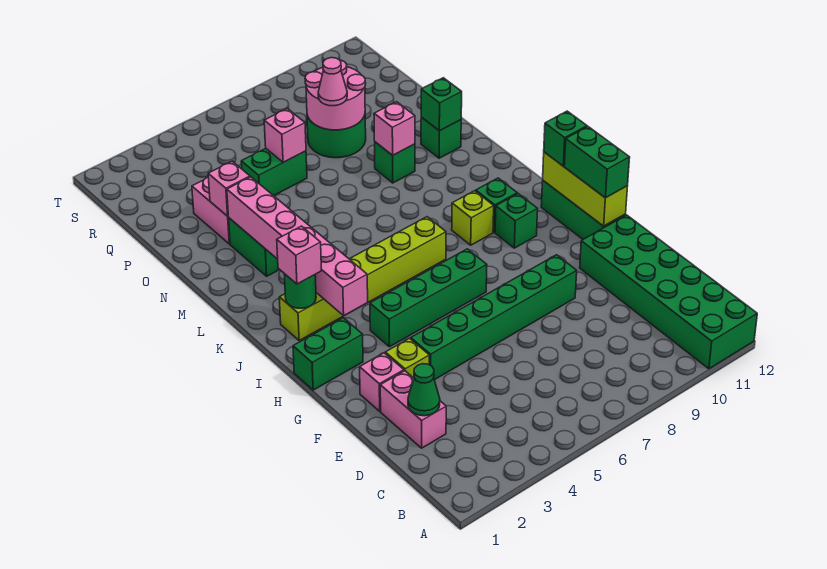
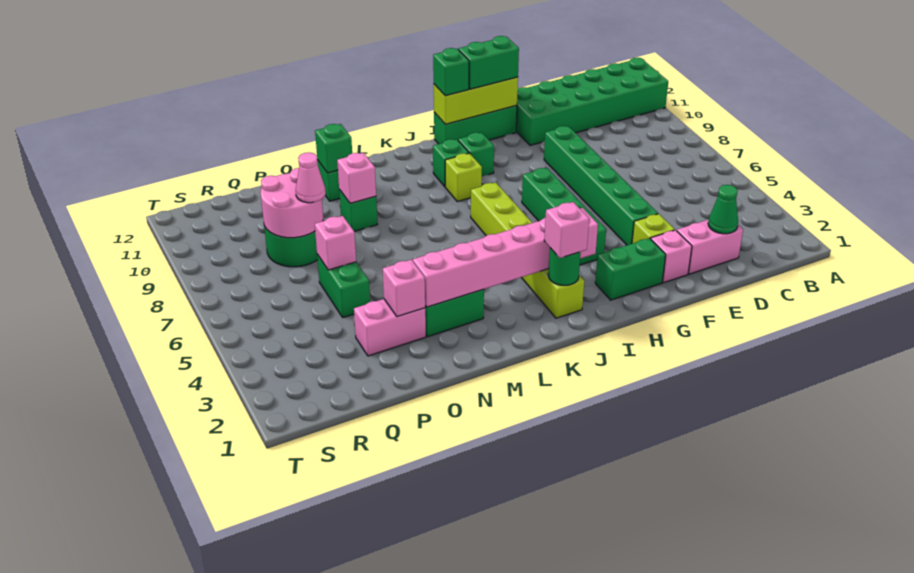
green 1x2 brick [293,318,363,390] -> green 1x2 brick turned to [595,238,666,300]

